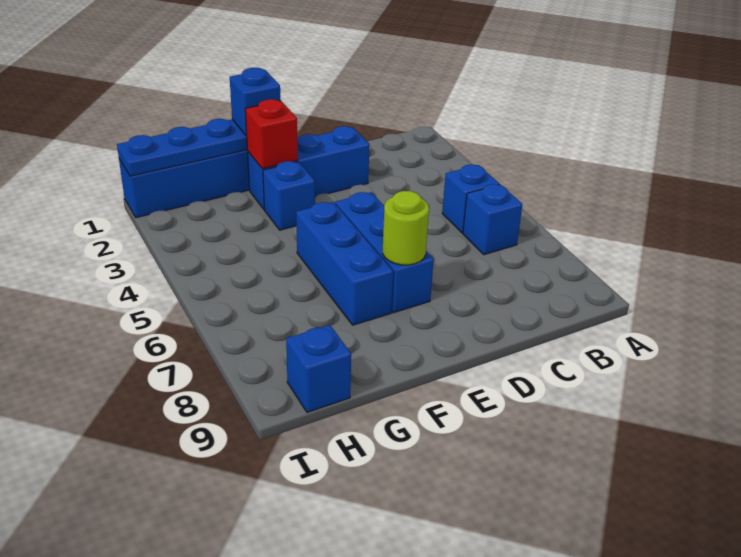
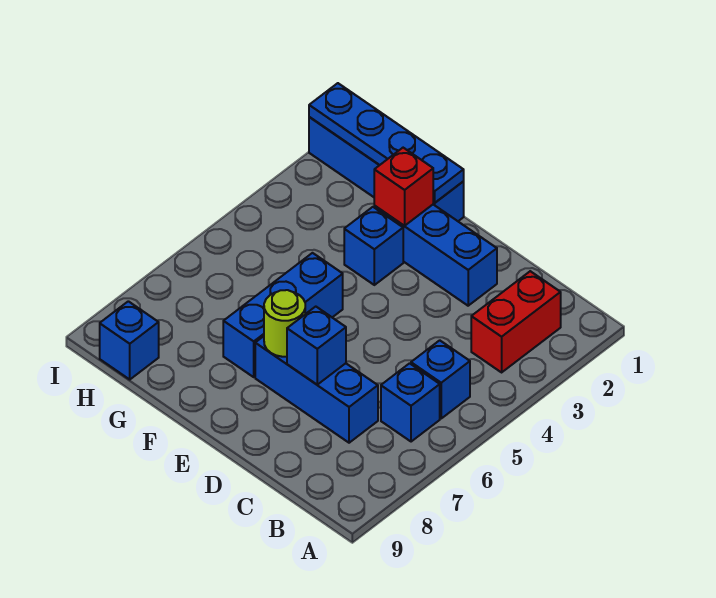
none -> red 1x2 brick [471,271,561,372]
blue 1x3 brick [335,192,434,313] -> blue 1x3 brick turned to [255,336,378,443]
blue 1x1 brick [230,68,281,136] -> blue 1x1 brick moved to [287,307,346,385]

